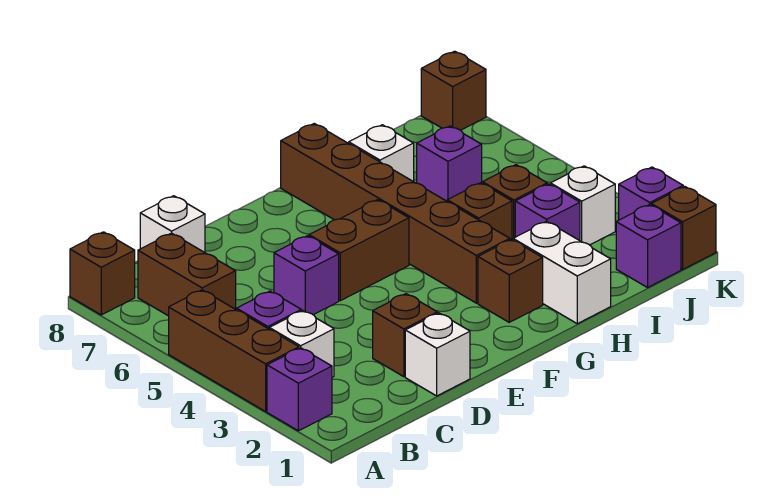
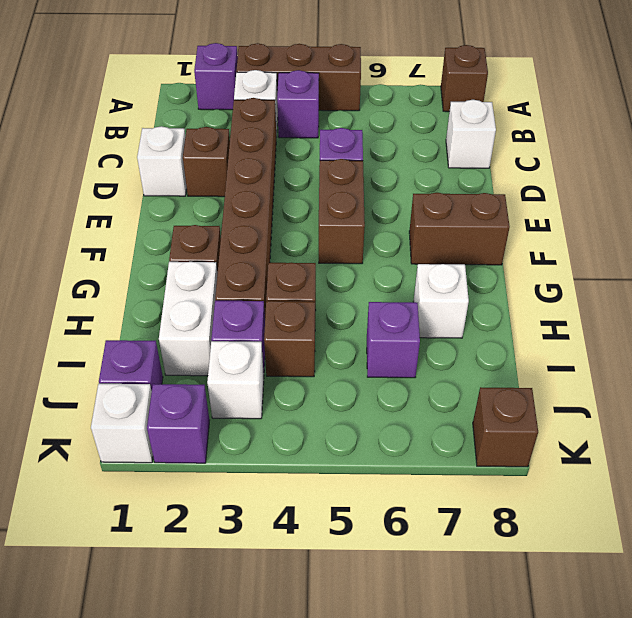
brown 1x2 brick [138,233,236,316] -> brown 1x2 brick moved to [409,193,510,265]
brown 1x6 brick [281,124,510,303] -> brown 1x6 brick turned to [215,98,276,314]
white 1x2 brick [513,221,611,324] -> white 1x2 brick turned to [159,262,217,376]
brown 1x1 brick [651,187,716,269] -> white 1x1 brick [91,384,153,463]

